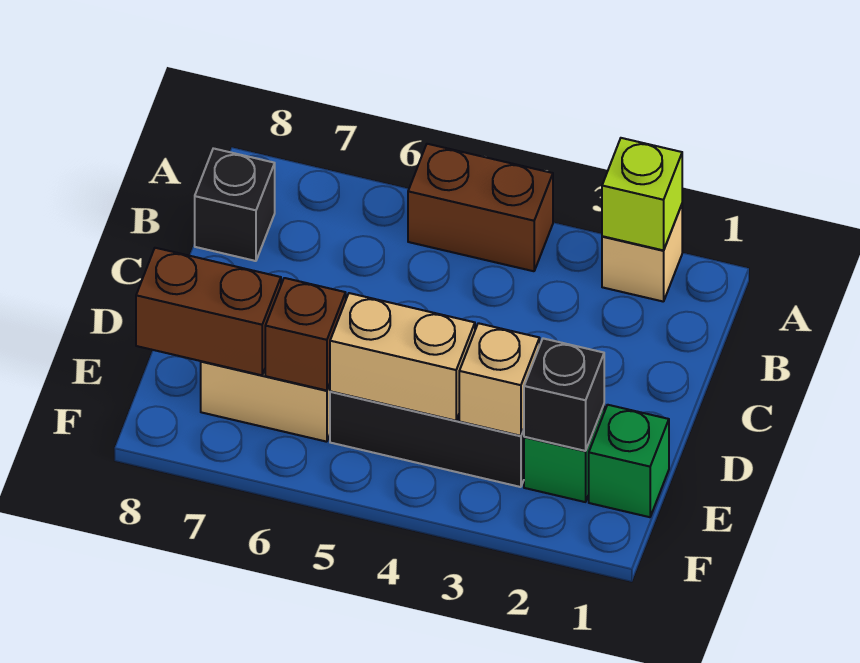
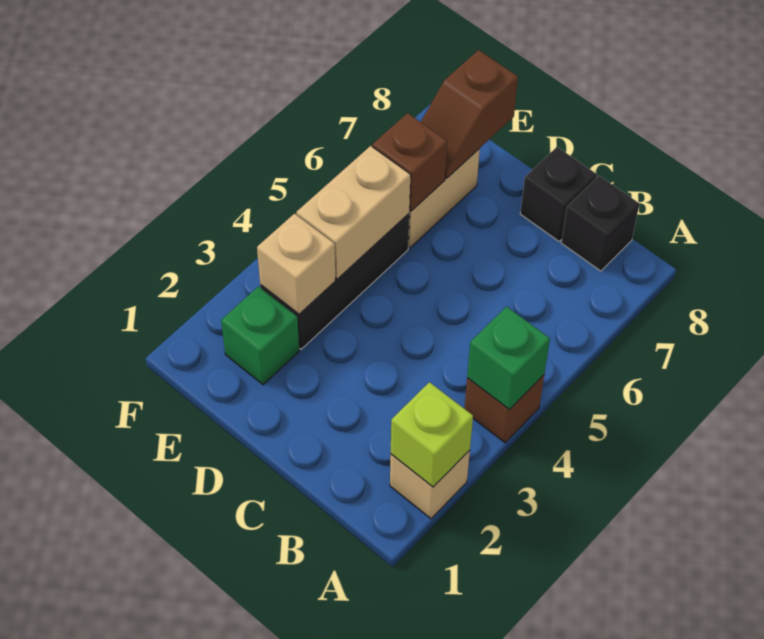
brown 1x2 brick [408,144,553,271] -> brown 1x1 brick [464,375,544,443]
green 1x1 brick [589,405,669,517] -> green 1x1 brick moved to [467,307,550,409]
black 1x1 brick [524,338,604,451] -> black 1x1 brick moved to [520,147,597,241]
brown 1x2 brick [136,248,281,375] -> brown 1x2 slope [421,50,518,178]

